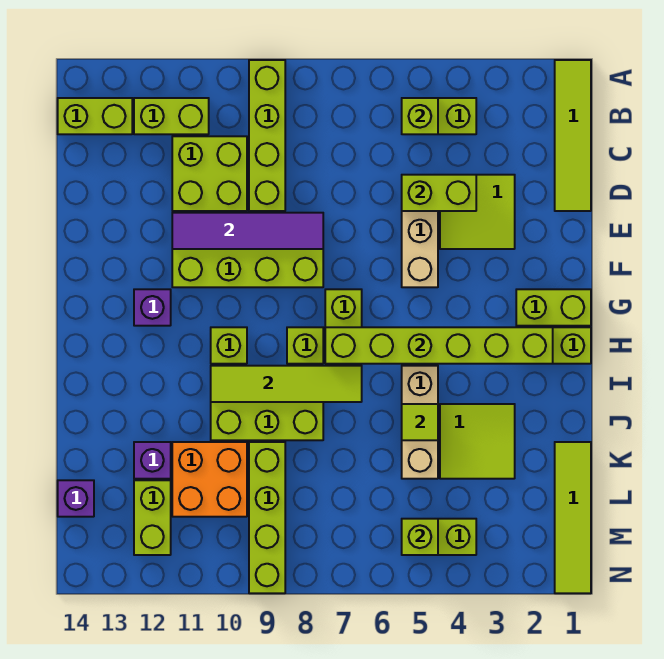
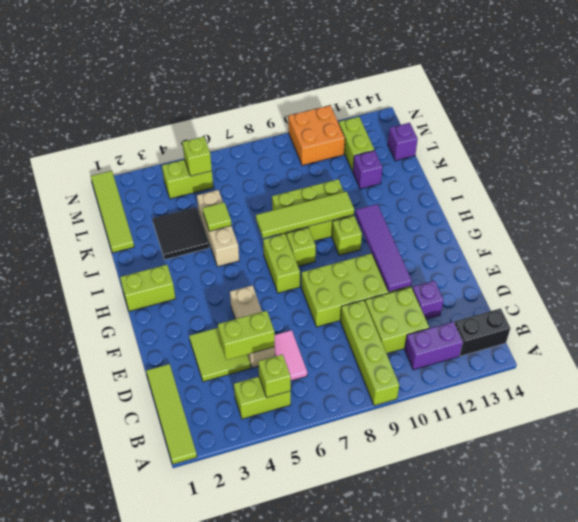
lime 1x2 brick [134,98,209,134] -> purple 1x2 brick [404,322,463,370]
lime 1x2 brick [58,98,132,134] -> black 1x2 brick [455,308,510,356]
none -> pink 1x2 tile [275,330,307,381]
purple 1x4 tile [172,213,323,249] -> purple 1x4 tile turned to [355,204,412,292]
lime 1x2 brick [516,289,591,326] -> none
purple 1x1 brick [134,289,171,326] -> purple 1x1 brick moved to [412,281,444,319]
lime 1x6 brick [325,327,553,364] -> none
lime 2x2 tile [440,404,515,479] -> black 2x2 tile [152,207,210,260]
lime 1x4 brick [249,442,285,593] -> none
orange 2x2 brick [172,442,247,517] -> orange 2x2 brick moved to [288,106,345,165]

